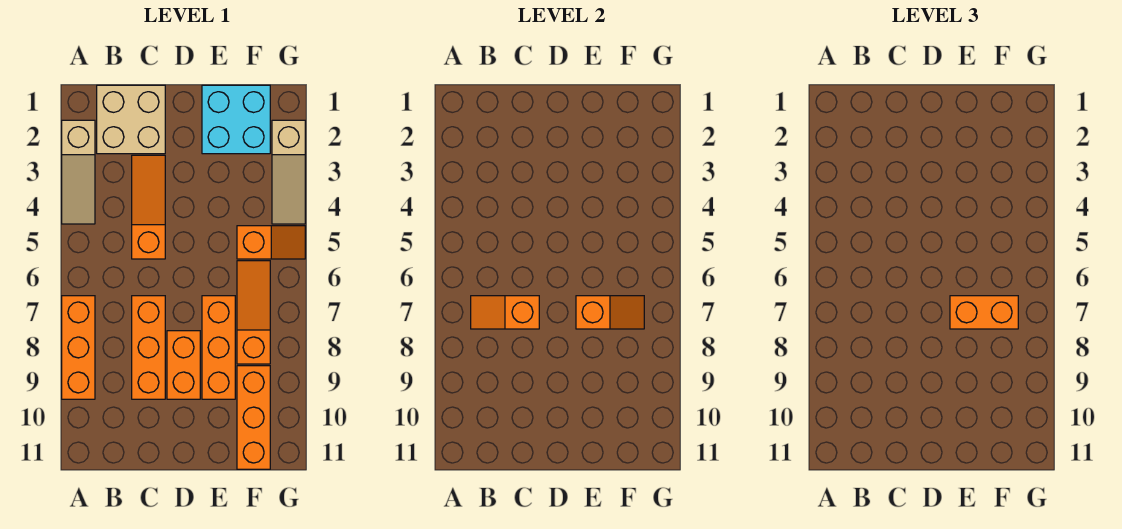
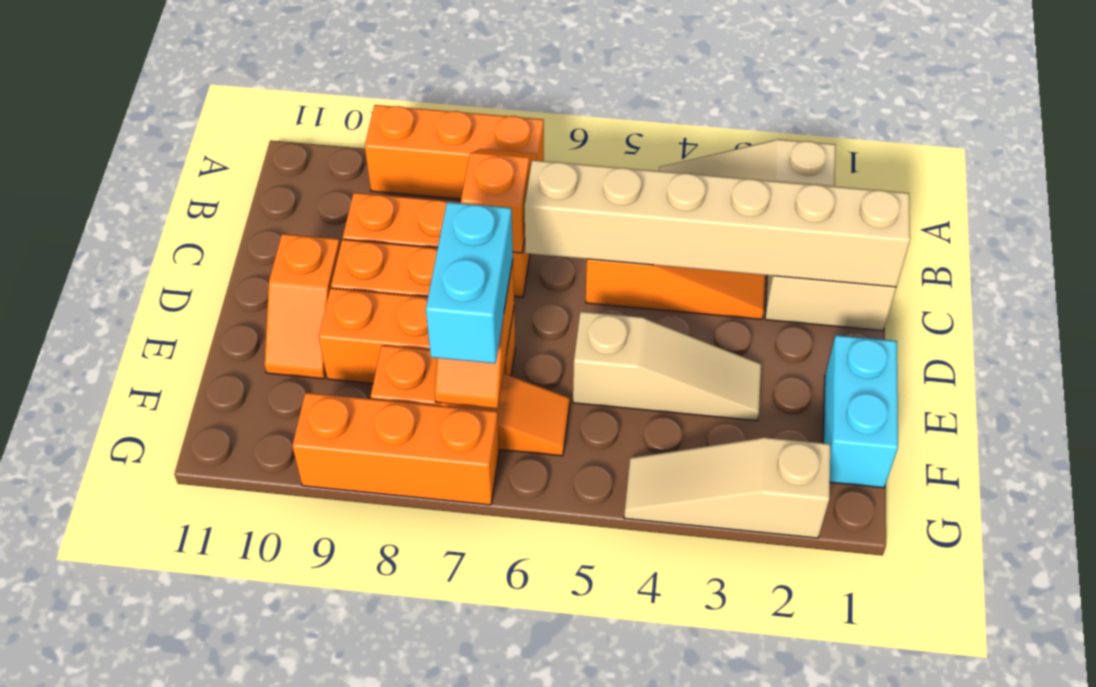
none -> tan 1x6 brick [525,160,910,287]
cyan 2x2 brick [202,85,270,154] -> cyan 1x2 brick [823,335,898,488]
none -> tan 1x3 slope [573,312,761,421]
orange 1x2 brick [950,296,1018,329] -> cyan 1x2 brick [426,202,513,364]
orange 1x2 slope [237,226,305,259] -> orange 1x2 slope moved to [265,234,340,379]
orange 1x3 brick [237,366,270,469] -> orange 1x3 brick moved to [292,393,499,505]

